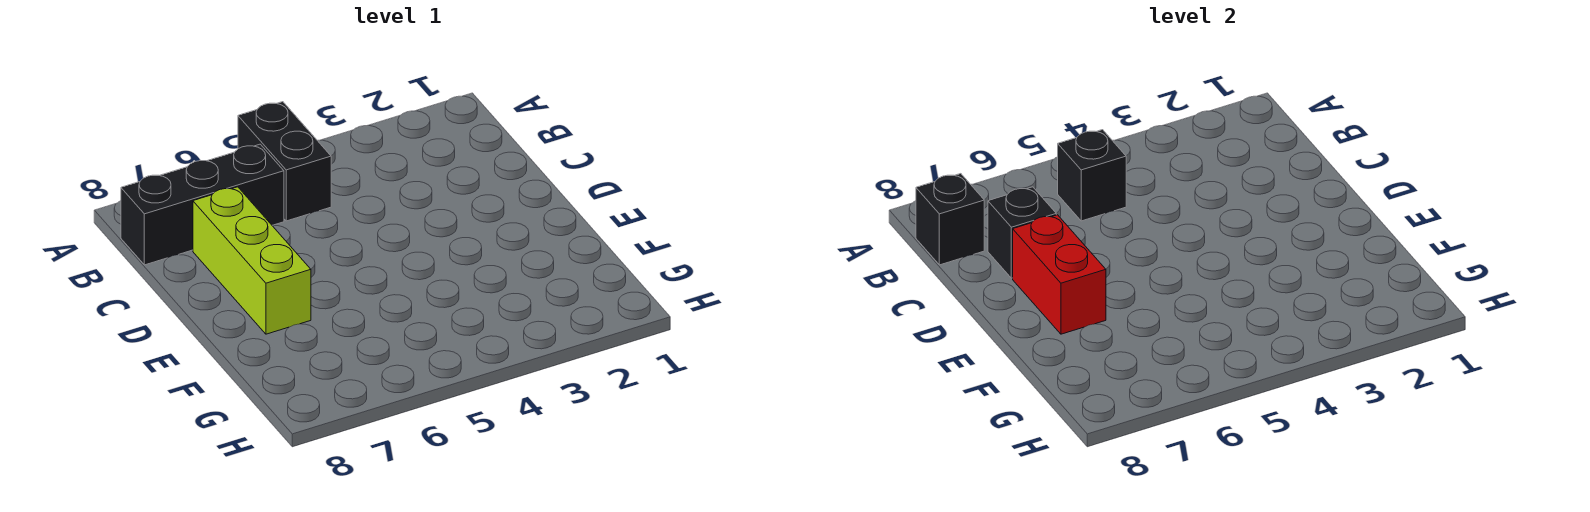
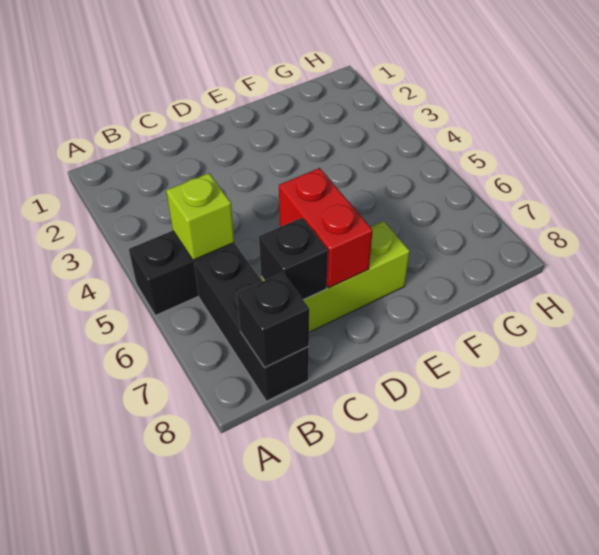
black 1x1 brick [1058,130,1126,221] -> lime 1x1 brick [166,173,234,260]
red 1x2 brick [1013,215,1106,334] -> red 1x2 brick turned to [279,168,373,288]

